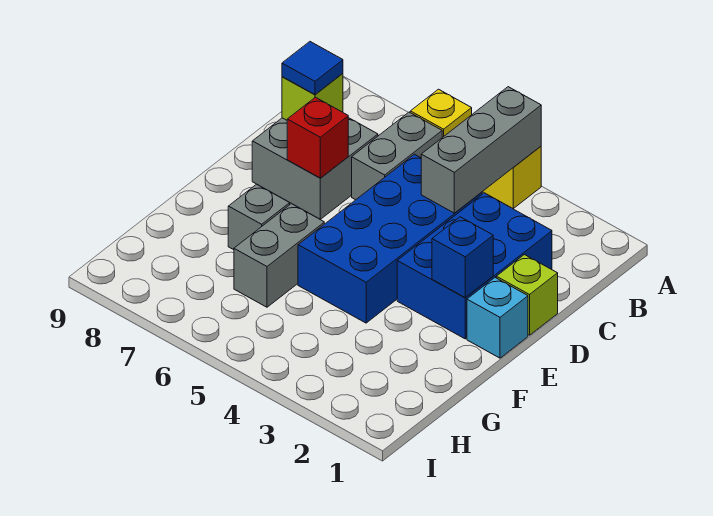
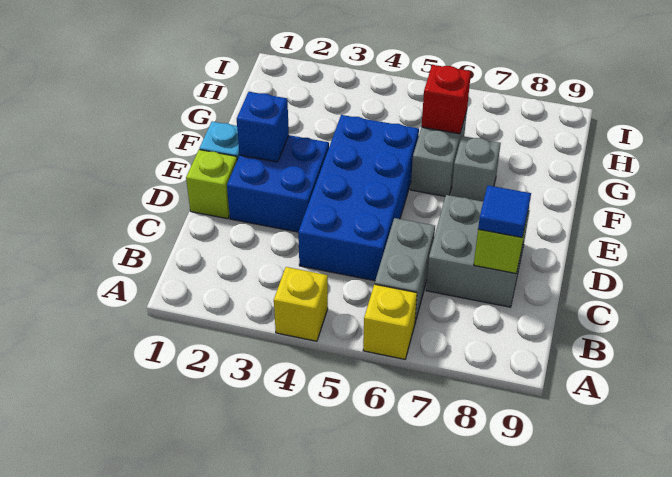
grey 1x3 brick [421,87,541,213] -> none
blue 2x3 brick [397,193,552,339] -> blue 2x2 brick [227,135,329,232]
red 1x1 brick [287,97,348,178] -> red 1x1 brick moved to [422,65,471,134]

